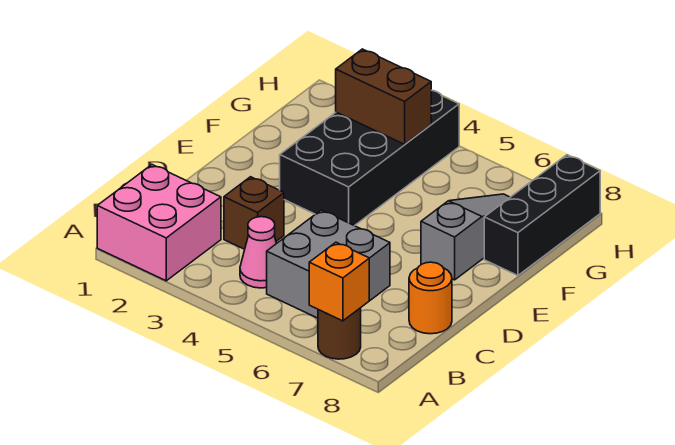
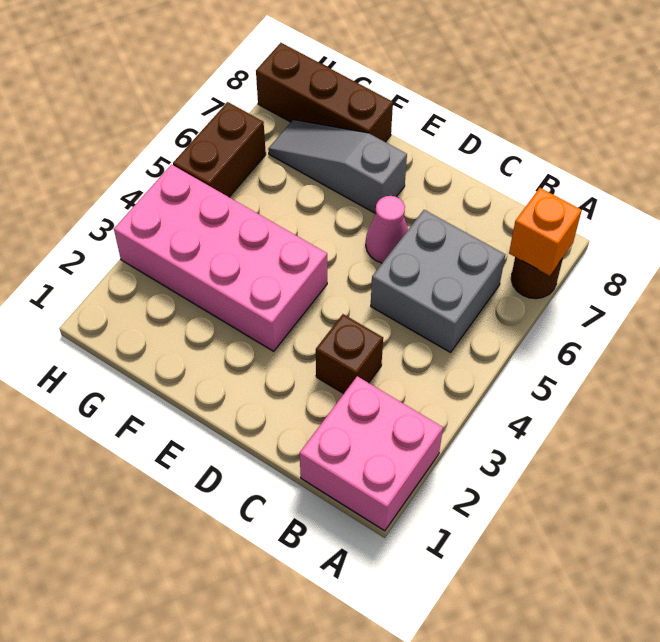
pink 1x1 cone [240,217,277,288] -> pink 1x1 cone moved to [366,196,408,263]
orange 1x1 round brick [409,262,452,334] -> none
black 2x4 brick [280,90,459,226] -> pink 2x4 brick [114,165,327,351]
black 1x3 brick [484,155,600,276] -> brown 1x3 brick [256,43,393,142]
brown 1x2 brick [336,49,431,144] -> brown 1x2 brick moved to [173,102,266,197]

